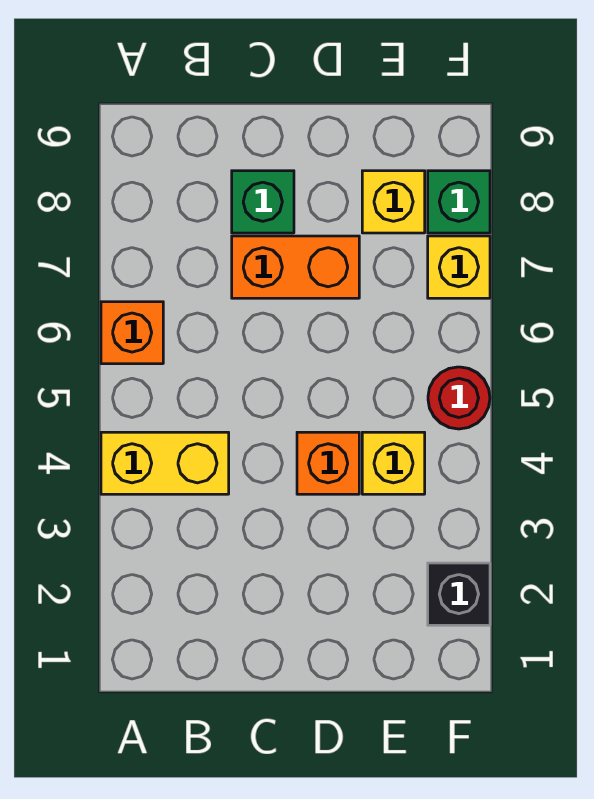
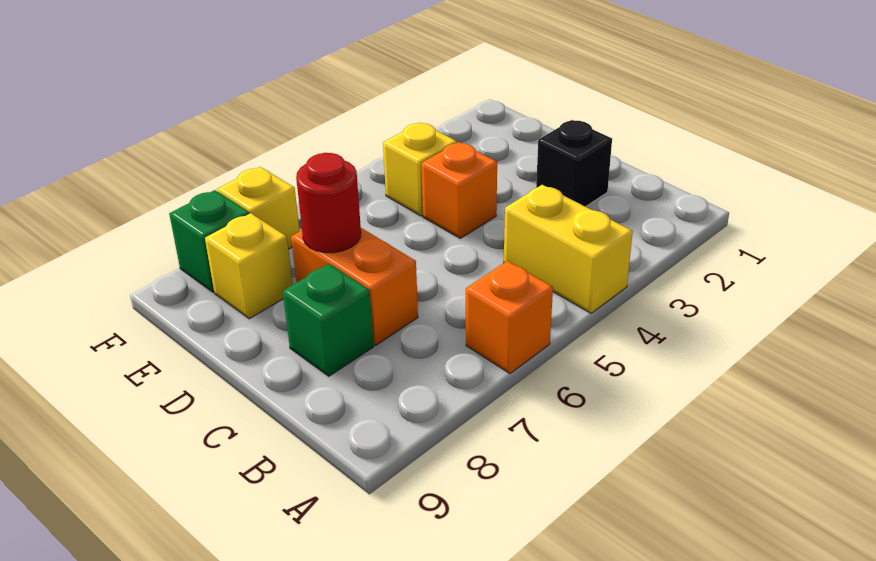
black 1x1 brick [428,563,490,625] -> black 1x1 brick moved to [536,120,612,207]
red 1x1 round brick [428,367,490,429] -> red 1x1 round brick moved to [296,153,361,253]

